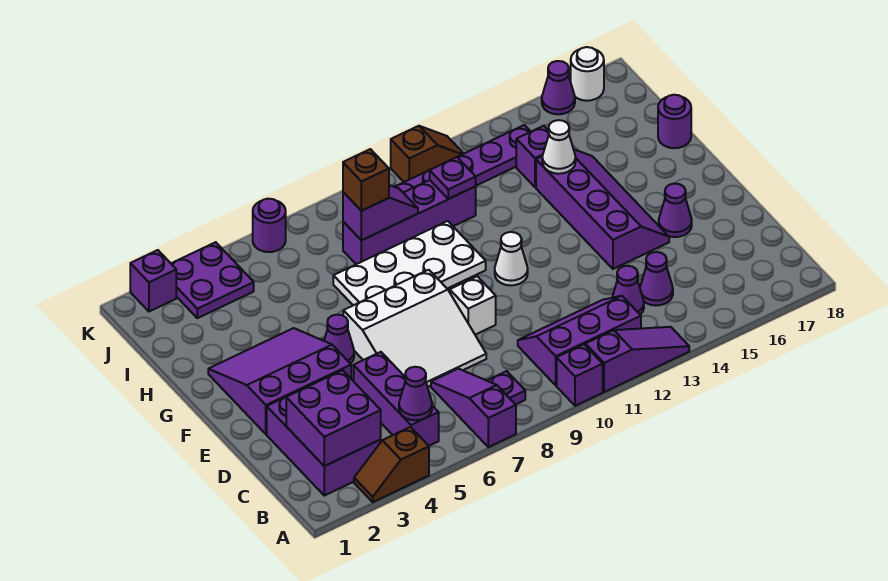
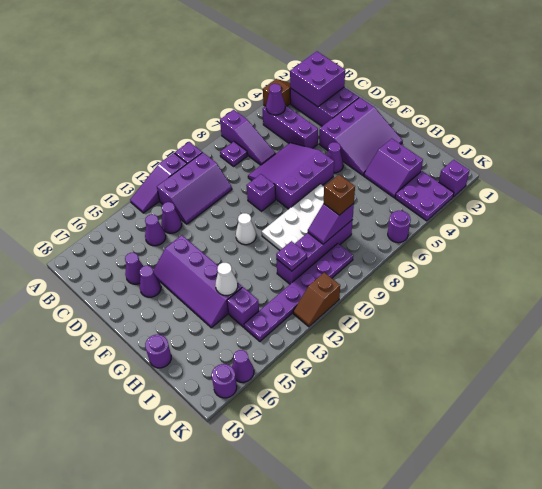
white 3x3 slope [343,270,486,387] -> purple 3x3 slope [248,143,334,209]
none -> purple 1x1 cone [125,253,143,284]
white 1x1 brick [450,276,496,335] -> purple 1x1 brick [246,174,276,211]
none -> purple 2x2 slope [364,139,423,198]
white 1x1 round brick [571,47,604,101] -> purple 1x1 round brick [212,364,237,398]

